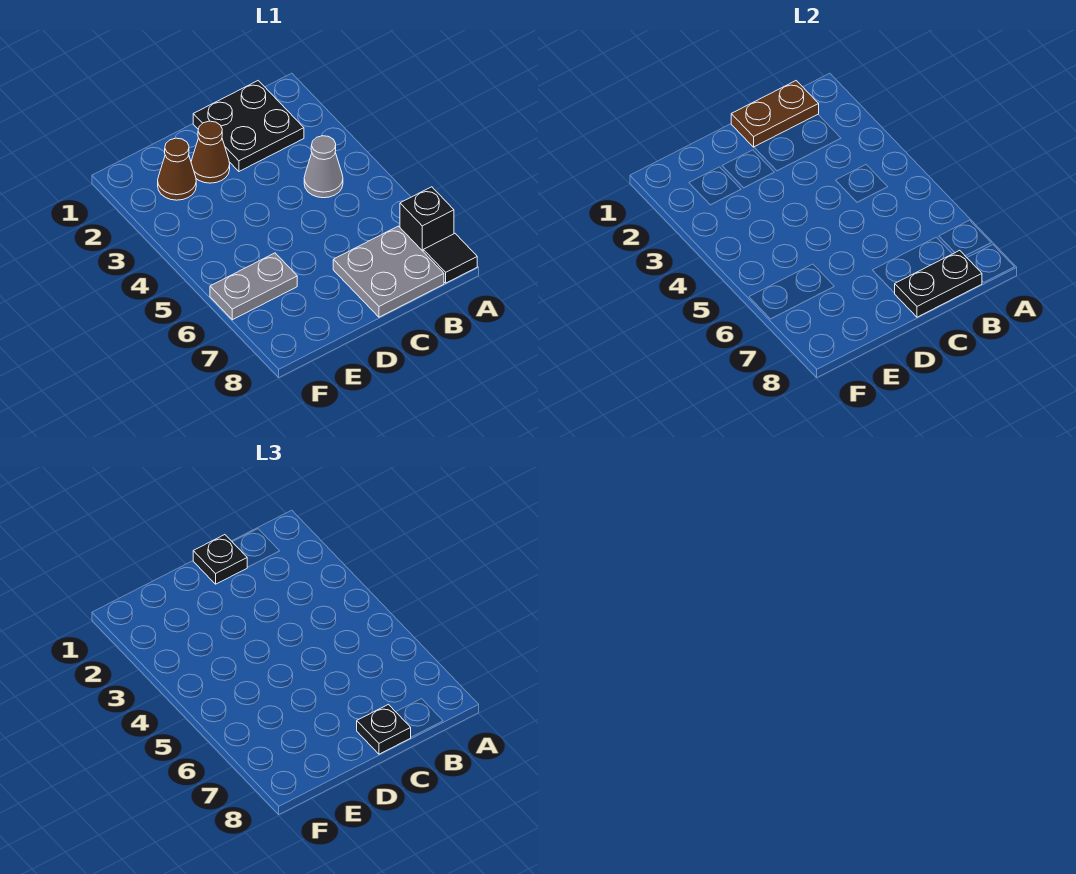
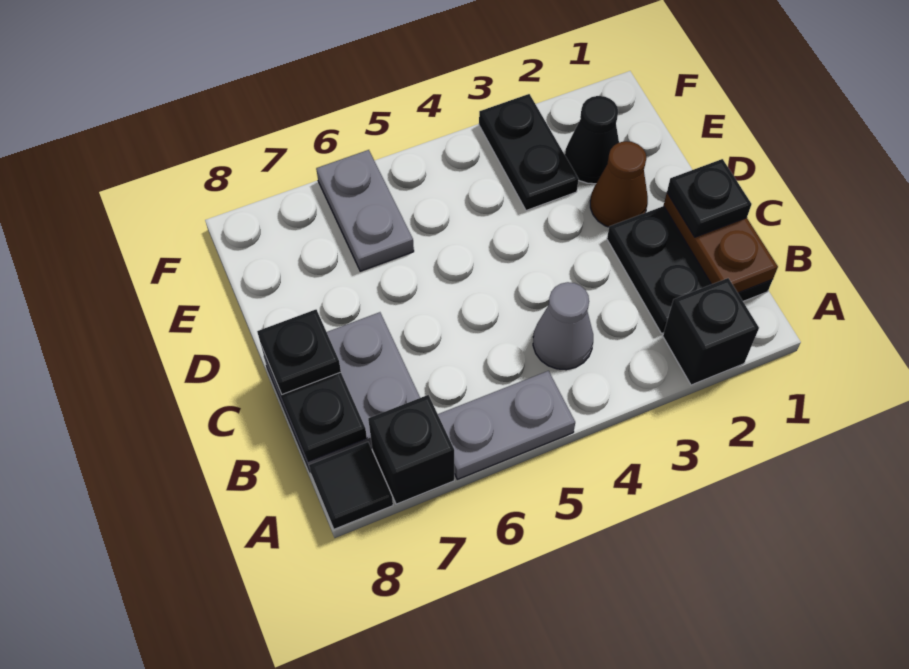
none -> black 1x1 brick [663,278,759,385]
none -> grey 1x2 plate [438,371,575,479]
brown 1x1 cone [158,138,196,200] -> black 1x1 cone [565,96,619,184]
none -> black 1x2 plate [479,94,579,210]

